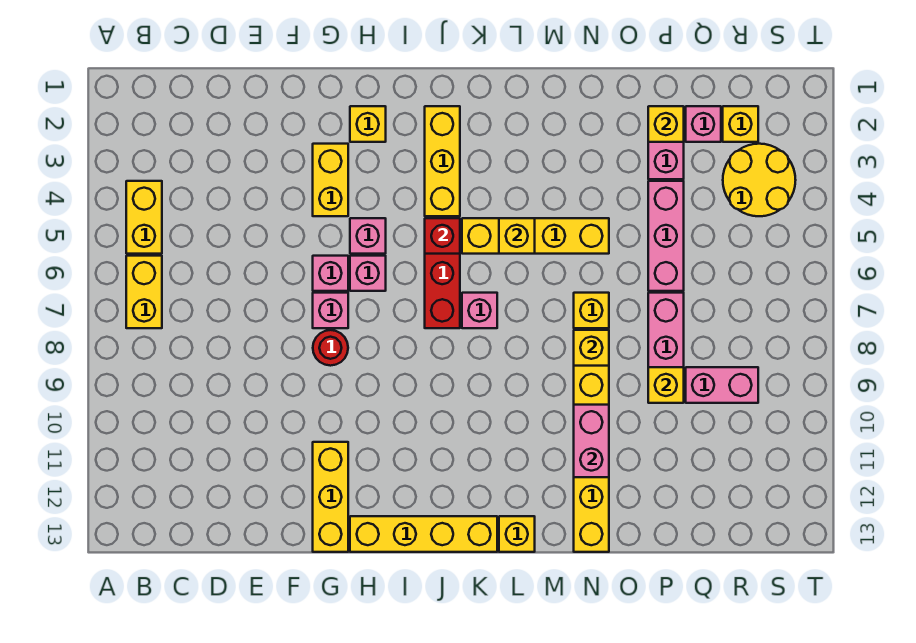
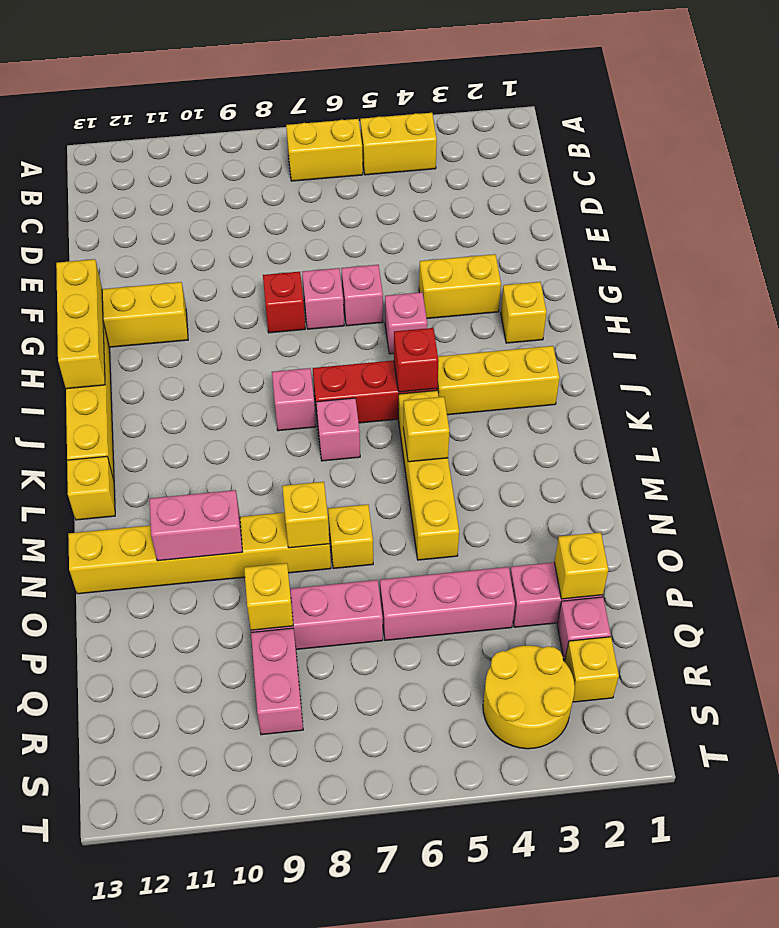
red 1x1 round brick [313,330,348,366] -> red 1x1 brick [263,272,305,333]
none -> yellow 1x3 brick [56,259,105,389]
pink 1x1 brick [350,256,386,291] -> pink 1x1 brick moved to [272,368,316,431]

